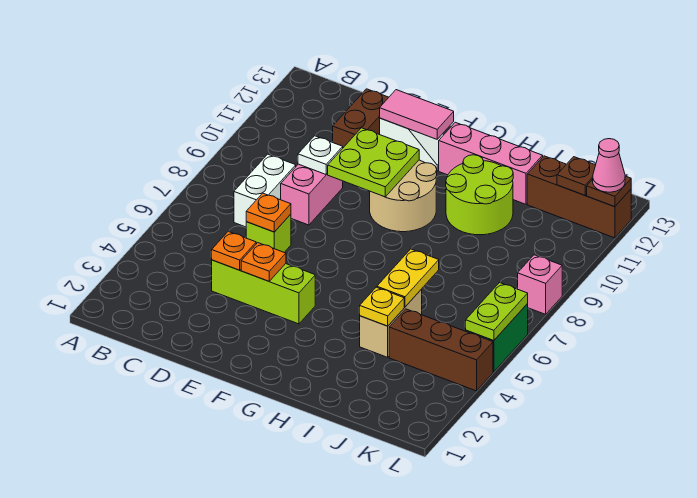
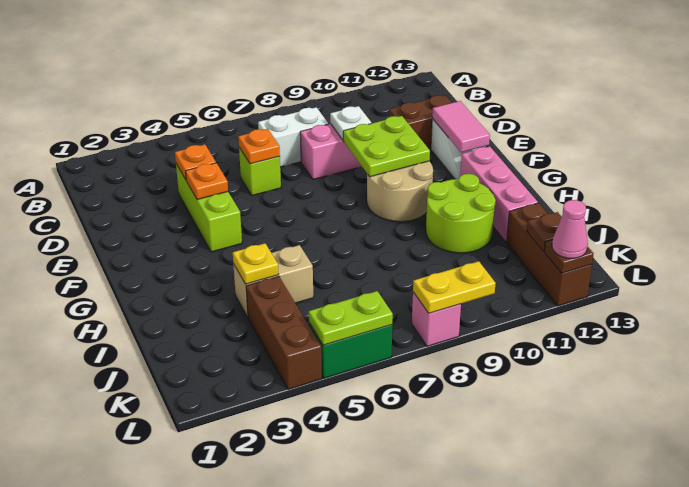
yellow 1x2 plate [377,249,439,307] -> yellow 1x2 plate moved to [413,261,496,313]

